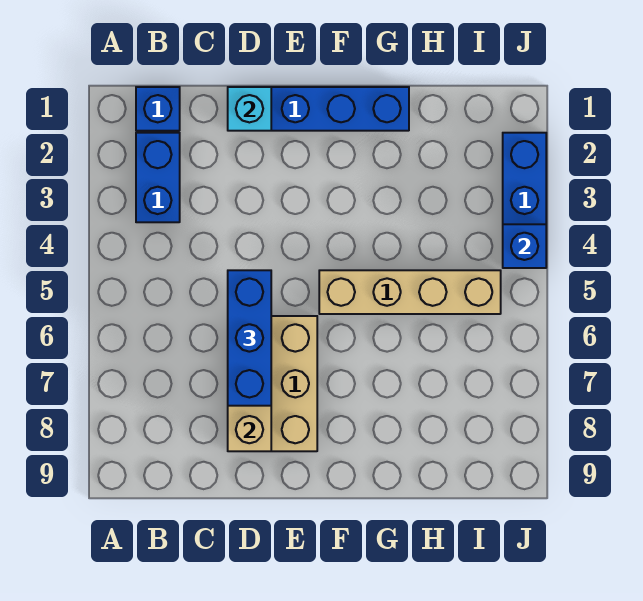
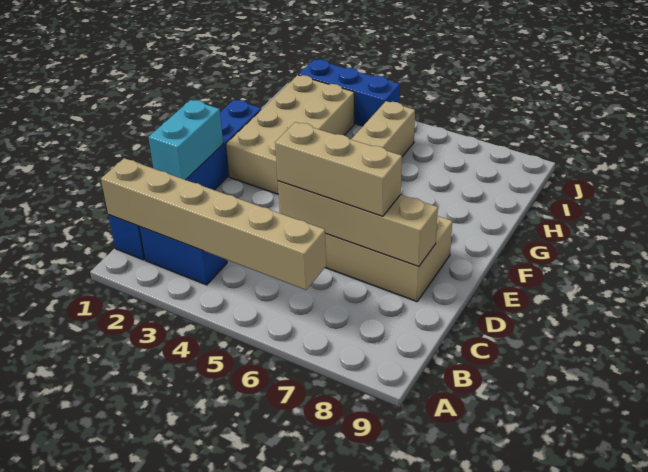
none -> tan 1x6 brick [101,158,326,290]
cyan 1x1 brick [228,87,271,131] -> cyan 1x2 brick [149,100,223,180]
blue 1x3 brick [228,270,271,406] -> tan 1x3 brick [275,122,402,216]
none -> tan 2x4 brick [226,75,354,194]
blue 1x1 brick [503,224,546,268] -> none

